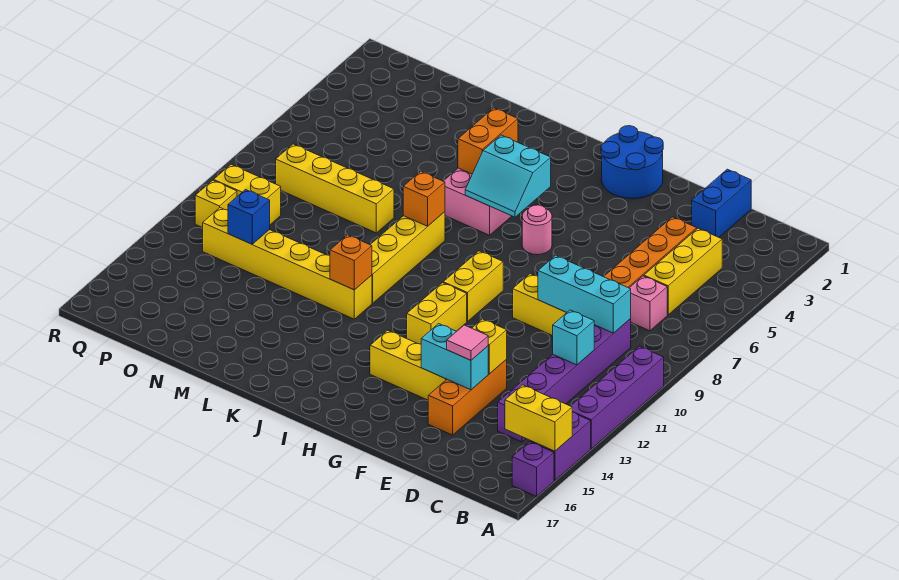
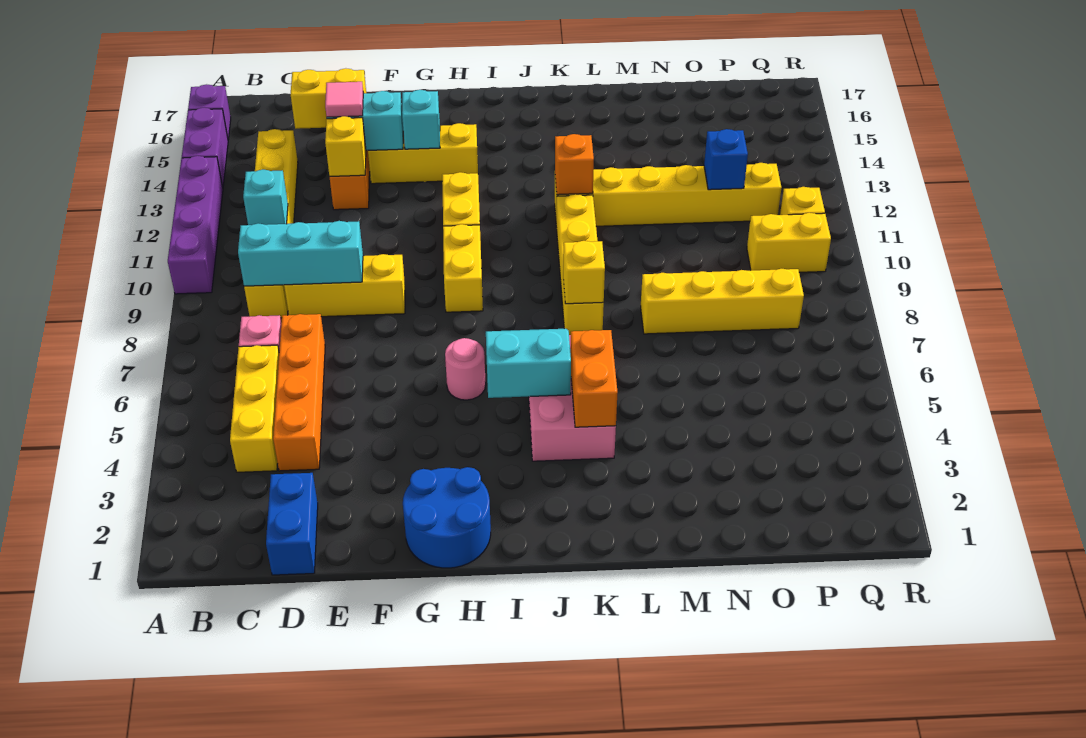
yellow 1x2 brick [505,385,572,451] -> yellow 1x2 brick moved to [291,68,366,129]
purple 1x6 brick [498,319,631,442] -> yellow 1x6 brick [244,129,298,318]
none -> cyan 1x1 brick [402,90,440,149]
orange 1x1 brick [403,171,445,226] -> yellow 1x1 brick [563,241,605,304]

